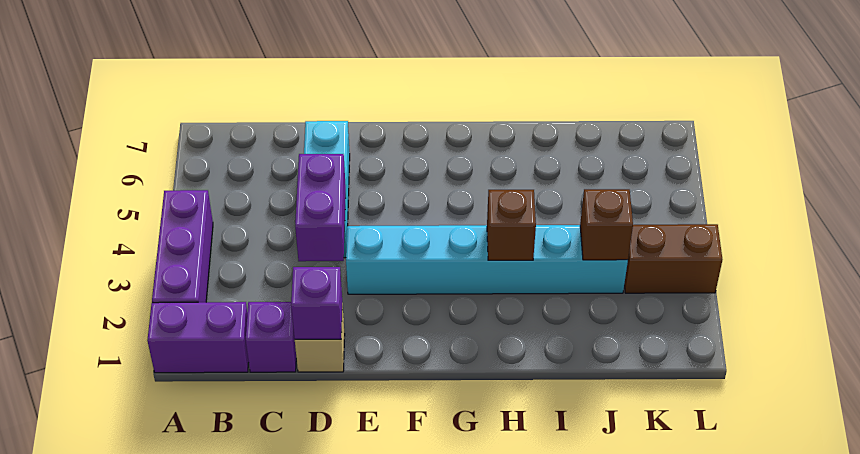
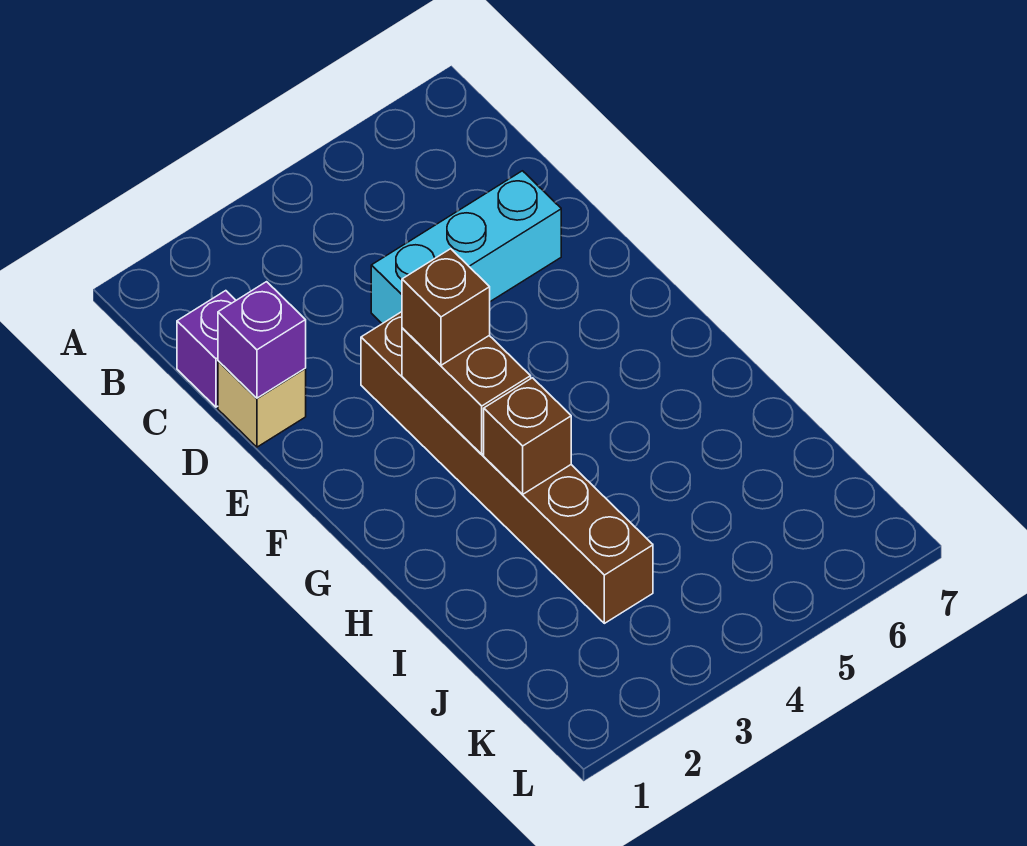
purple 1x2 brick [147,302,249,373] -> none
purple 1x3 brick [152,190,213,303] -> none
purple 1x2 brick [295,154,346,261] -> none
cyan 1x6 brick [346,225,628,294] -> brown 1x6 brick [361,312,653,623]
brown 1x1 brick [580,189,633,260] -> brown 1x1 brick moved to [402,249,490,365]
brown 1x2 brick [624,224,722,293] -> brown 1x2 brick moved to [402,328,531,454]

